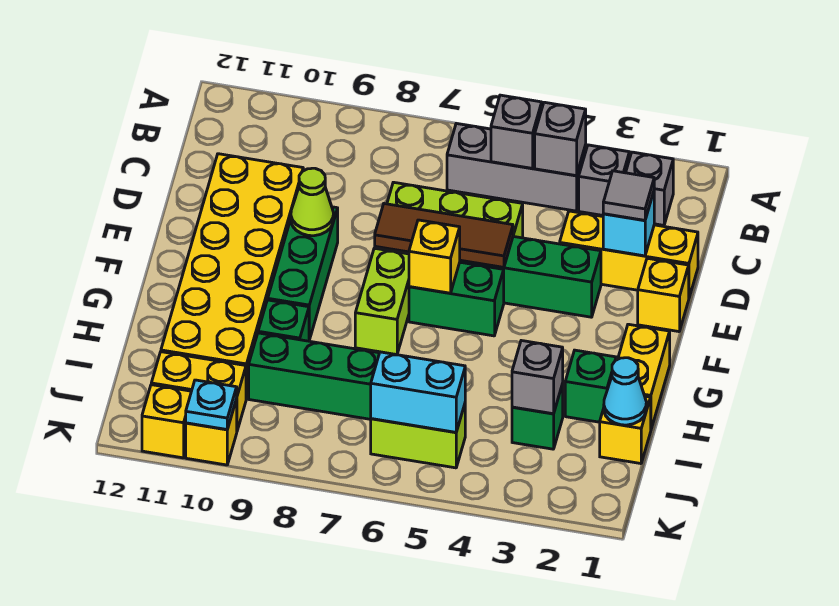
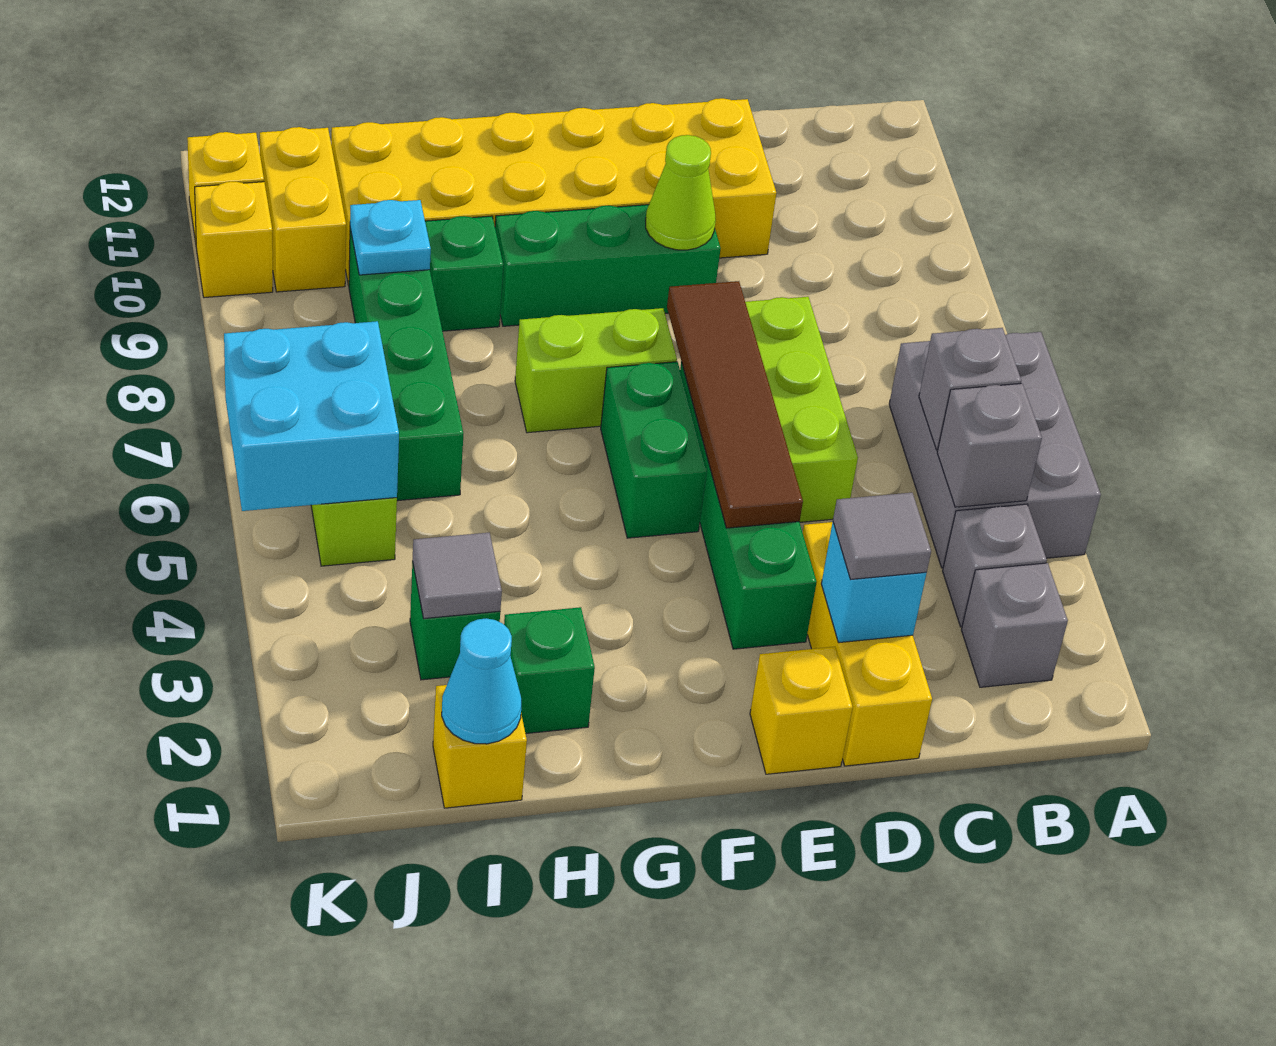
grey 1x3 brick [447,123,586,211] -> grey 2x3 brick [889,332,1101,568]
brown 1x3 tile [375,204,513,267] -> brown 1x4 tile [667,281,803,528]
yellow 1x1 brick [409,220,460,293] -> none
yellow 1x2 brick [618,324,670,429] -> none
grey 1x1 brick [512,341,563,414] -> grey 1x1 tile [413,533,502,619]
cyan 1x2 brick [371,352,465,432] -> cyan 2x2 brick [224,321,399,511]
cyan 1x1 plate [186,380,237,430] -> cyan 1x1 plate moved to [350,200,431,275]

